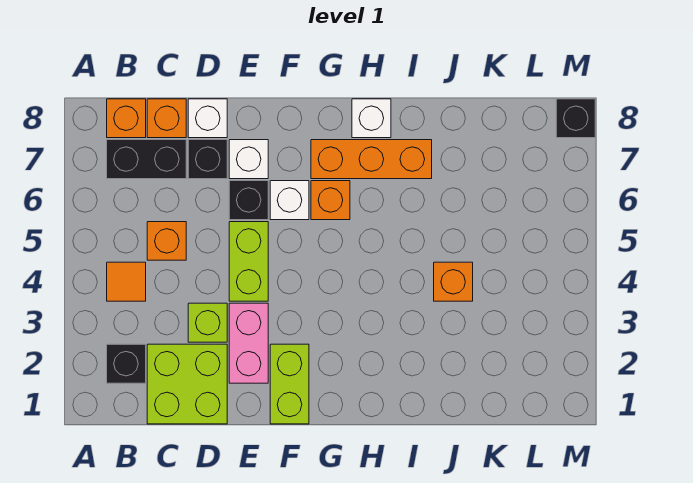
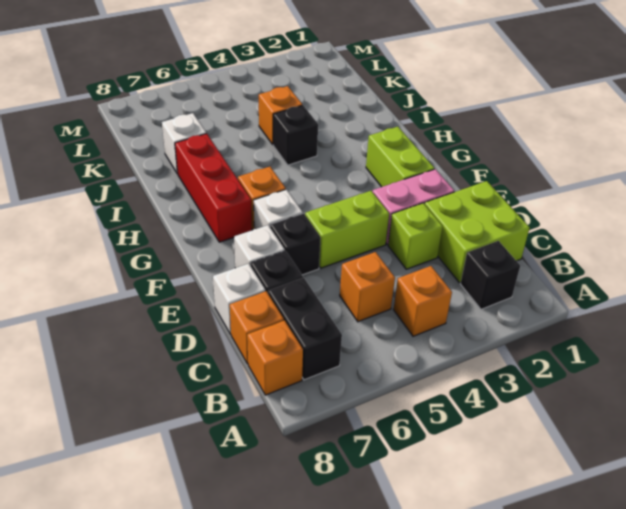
orange 1x1 tile [107,262,146,301] -> orange 1x1 brick [394,266,452,336]
lime 1x2 brick [270,344,309,424] -> lime 1x2 brick turned to [366,127,434,187]
orange 1x3 brick [311,140,432,179] -> red 1x3 brick [175,133,252,242]
white 1x1 brick [352,99,391,138] -> white 1x1 brick moved to [162,113,206,174]
black 1x1 brick [556,99,595,138] -> black 1x1 brick moved to [273,105,318,165]

